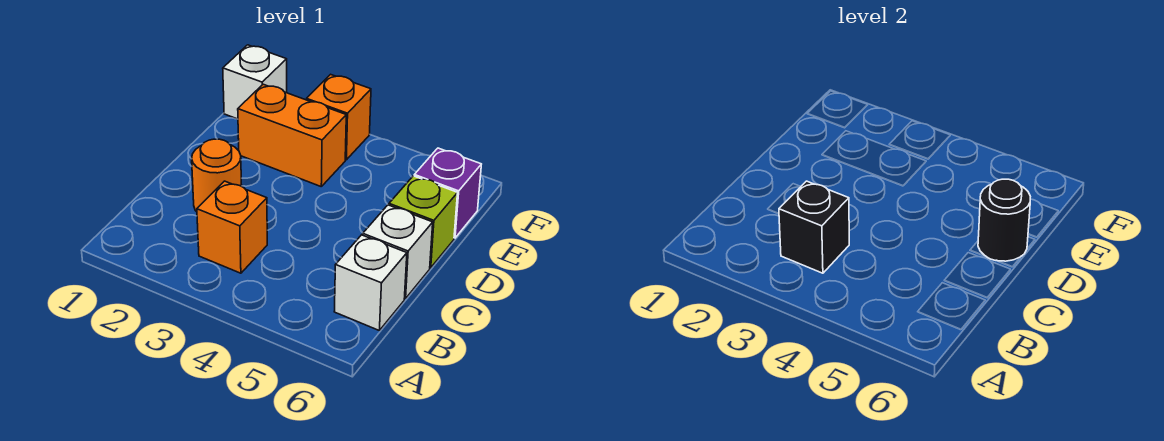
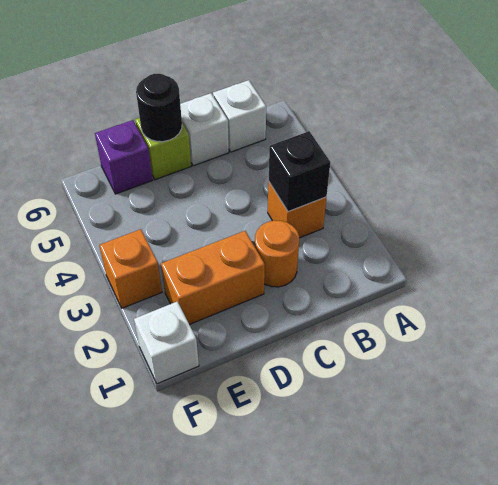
orange 1x2 brick [238,84,346,186] -> orange 1x2 brick turned to [161,231,265,325]

